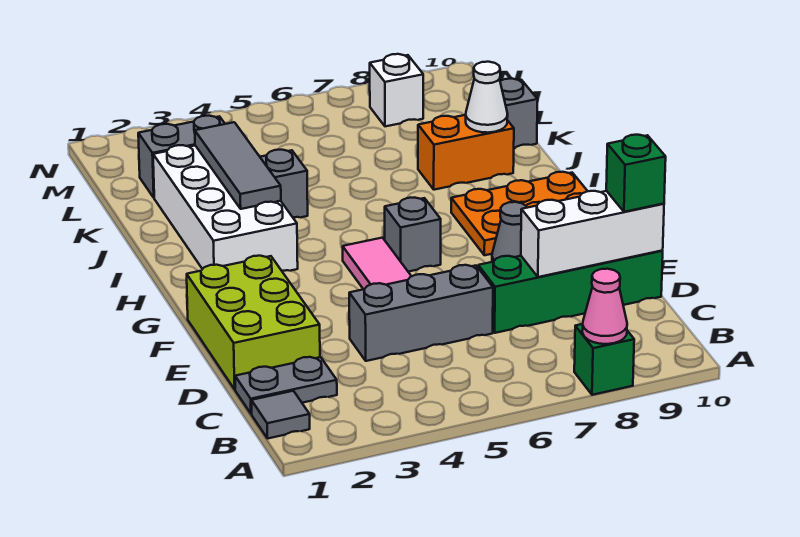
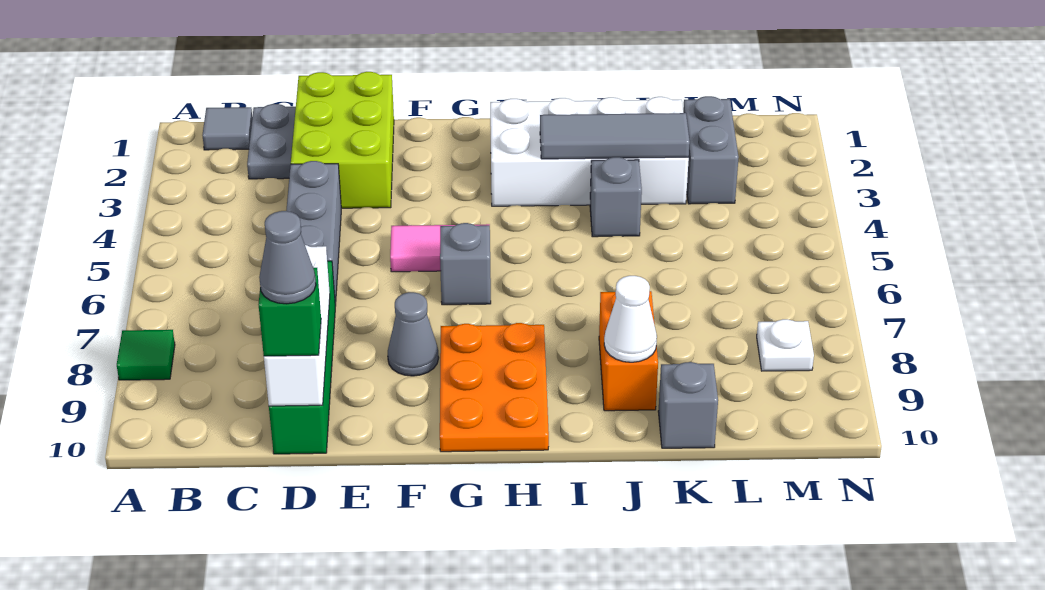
green 1x1 brick [574,324,634,395] -> green 1x1 tile [117,330,175,380]
pink 1x1 cone [582,269,627,344] -> none
lime 2x3 brick [187,256,320,389] -> lime 2x3 brick turned to [291,72,394,208]
none -> grey 1x1 cone [259,211,316,304]
white 1x1 brick [370,54,423,126] -> white 1x1 plate [757,319,814,371]

